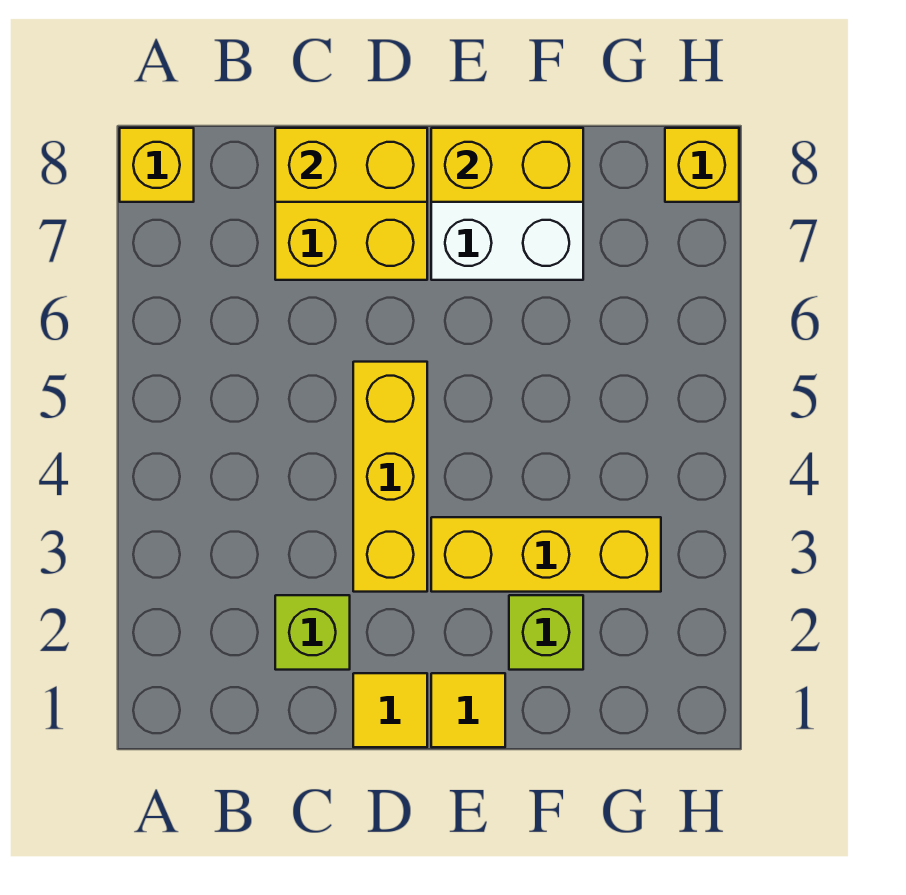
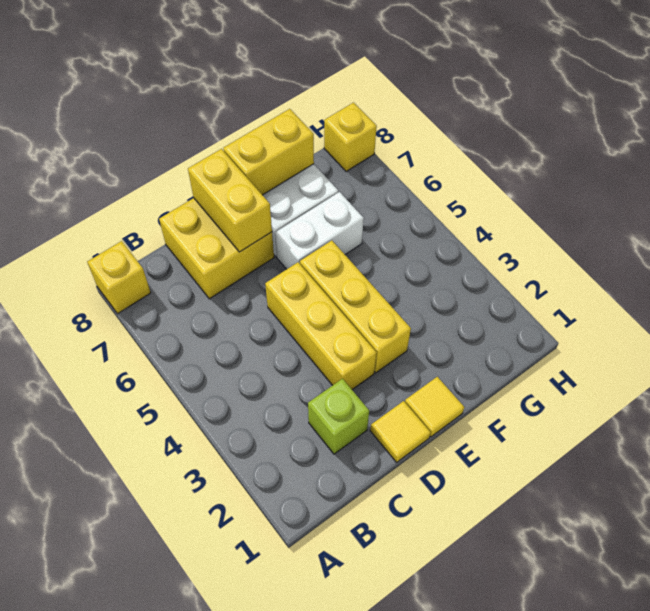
yellow 1x2 brick [275,128,427,202] -> yellow 1x2 brick turned to [188,149,272,252]
yellow 1x3 brick [431,517,661,592] -> yellow 1x3 brick turned to [300,240,411,373]
none -> white 1x2 brick [275,192,364,269]
lime 1x1 brick [509,595,583,670] -> none

